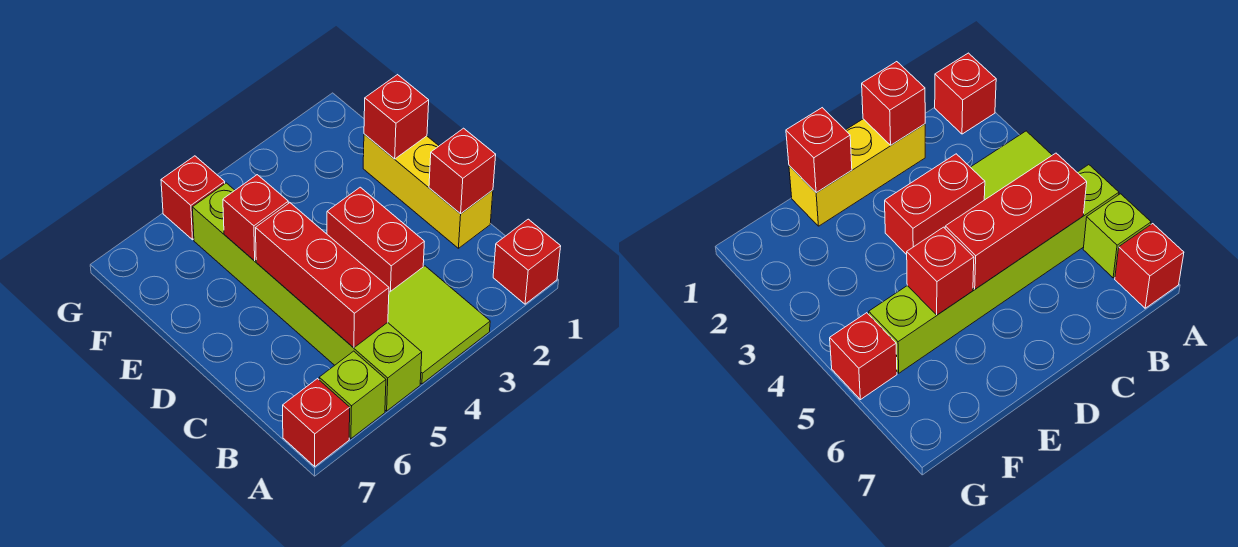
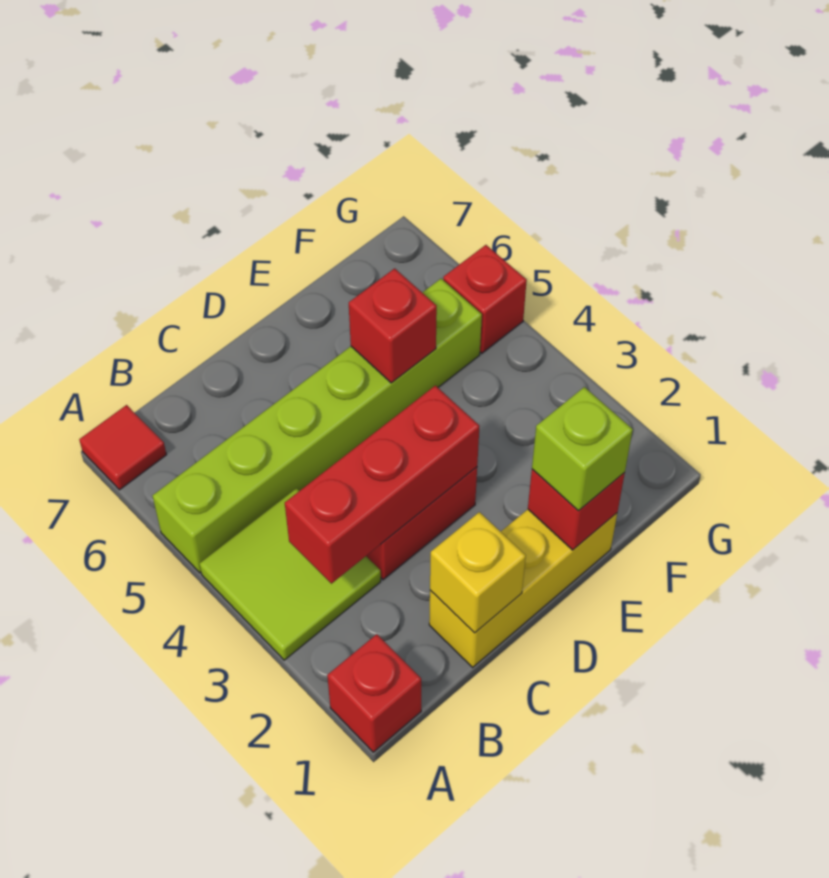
lime 1x1 brick [319,351,386,439] -> lime 1x1 brick moved to [532,387,633,511]
red 1x1 brick [283,379,350,466] -> red 1x1 tile [79,405,166,490]
red 1x3 brick [256,203,389,348] -> red 1x3 brick moved to [285,386,479,584]
red 1x1 brick [429,128,496,214] -> yellow 1x1 brick [430,512,526,633]

